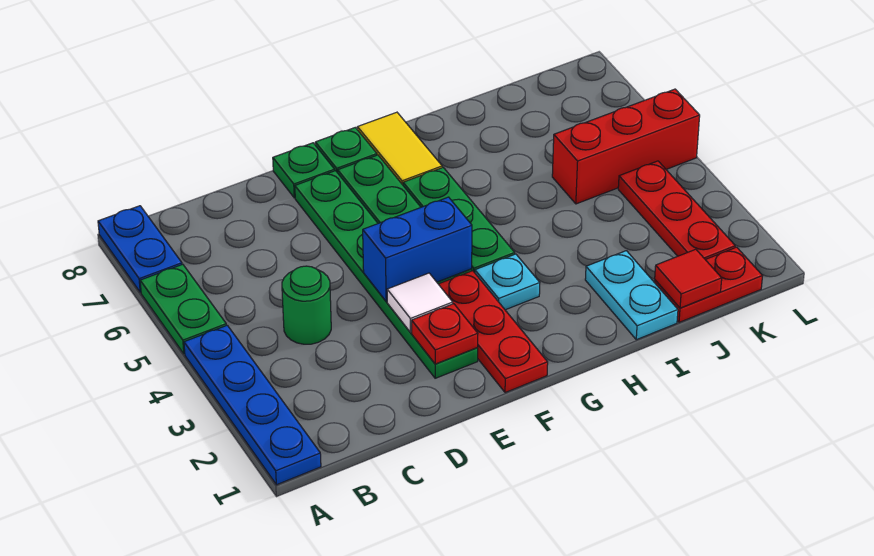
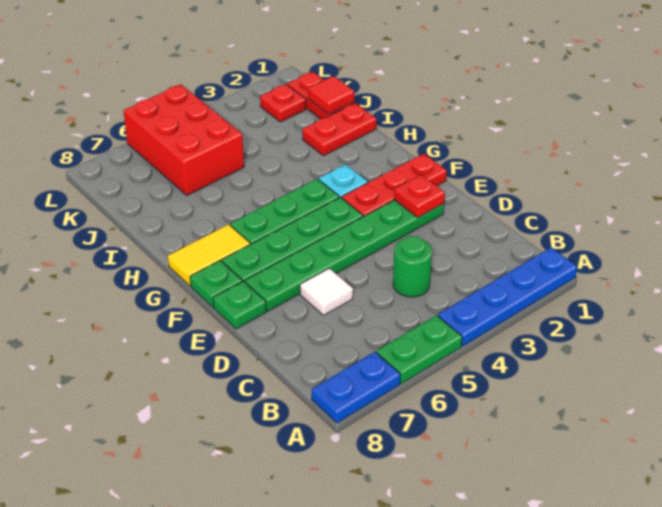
white 1x1 tile [387,273,453,332] -> white 1x1 tile moved to [300,268,353,315]
blue 1x2 brick [363,197,472,301] -> none
cyan 1x2 plate [585,251,678,340] -> red 1x2 plate [302,103,376,156]
red 1x3 brick [552,89,700,204] -> red 2x3 brick [124,84,244,195]
red 1x3 plate [618,161,735,259] -> red 1x1 plate [260,84,306,122]

